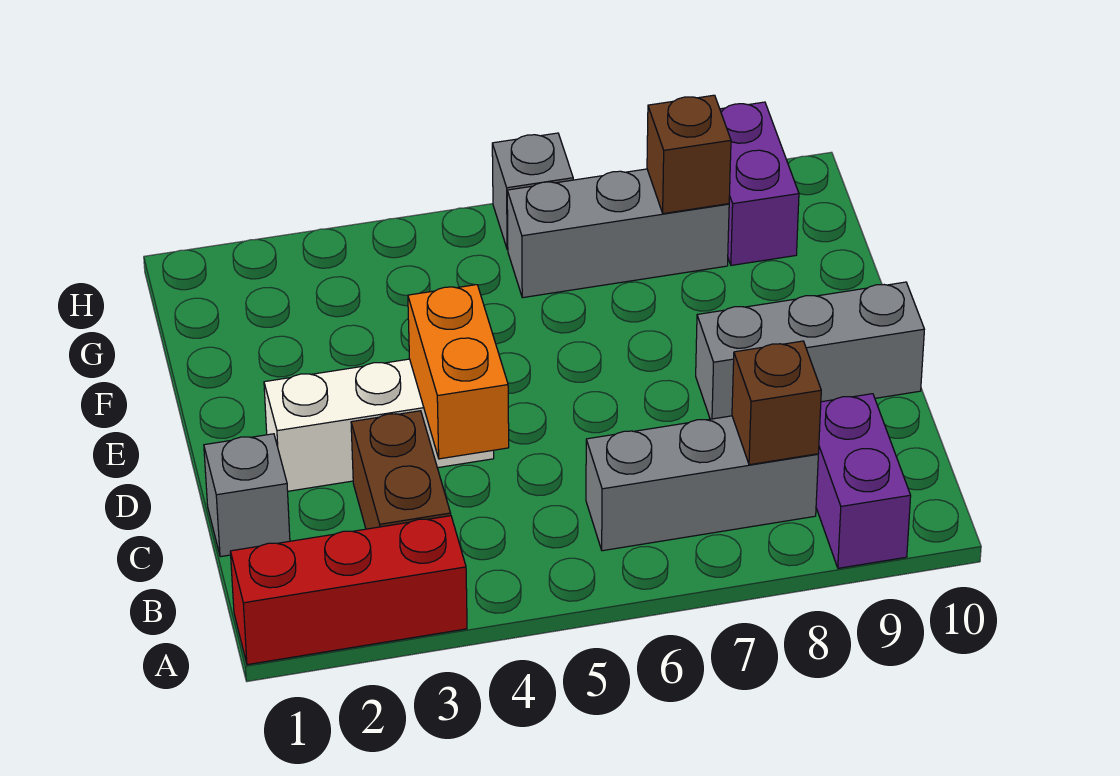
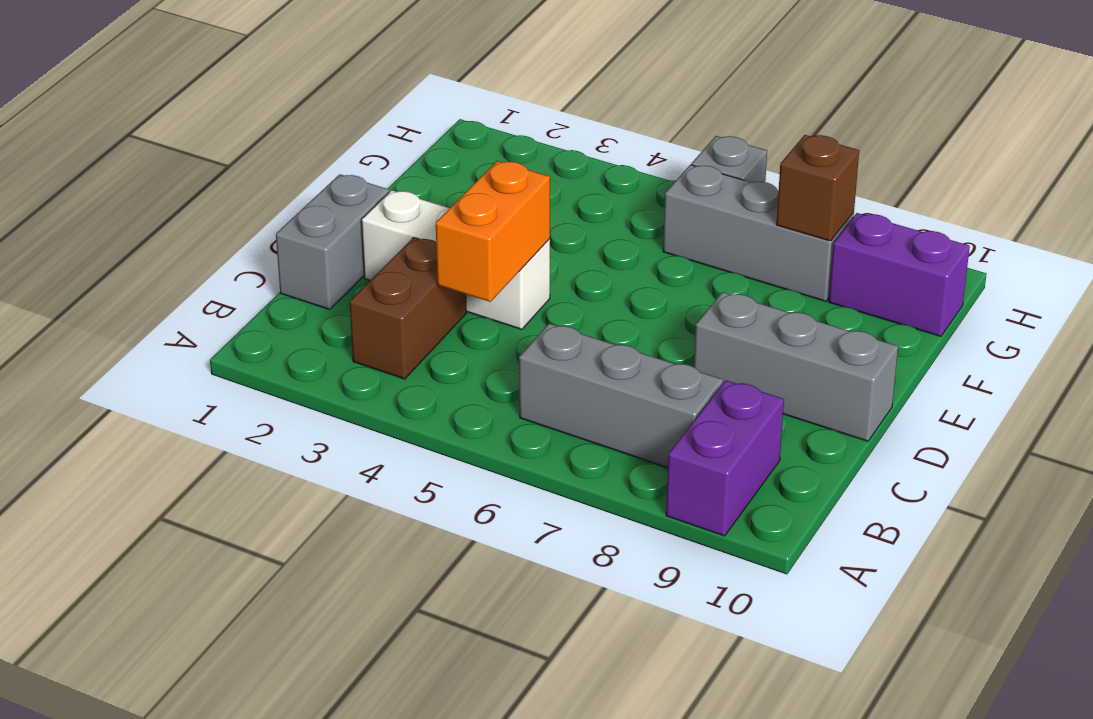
red 1x3 brick [230,516,467,665] -> none
brown 1x1 brick [732,341,821,465] -> none
grey 1x1 brick [204,434,290,557] -> grey 1x2 brick [276,174,389,310]
purple 1x2 brick [720,102,799,265] -> purple 1x2 brick turned to [829,213,970,336]

